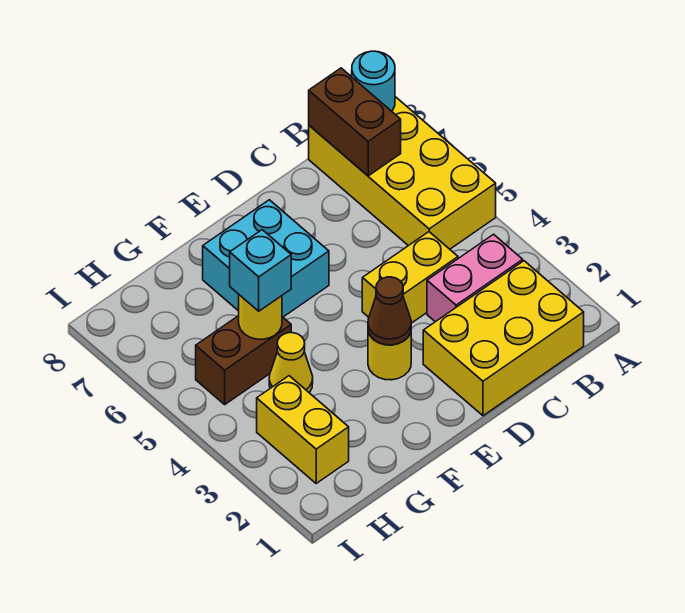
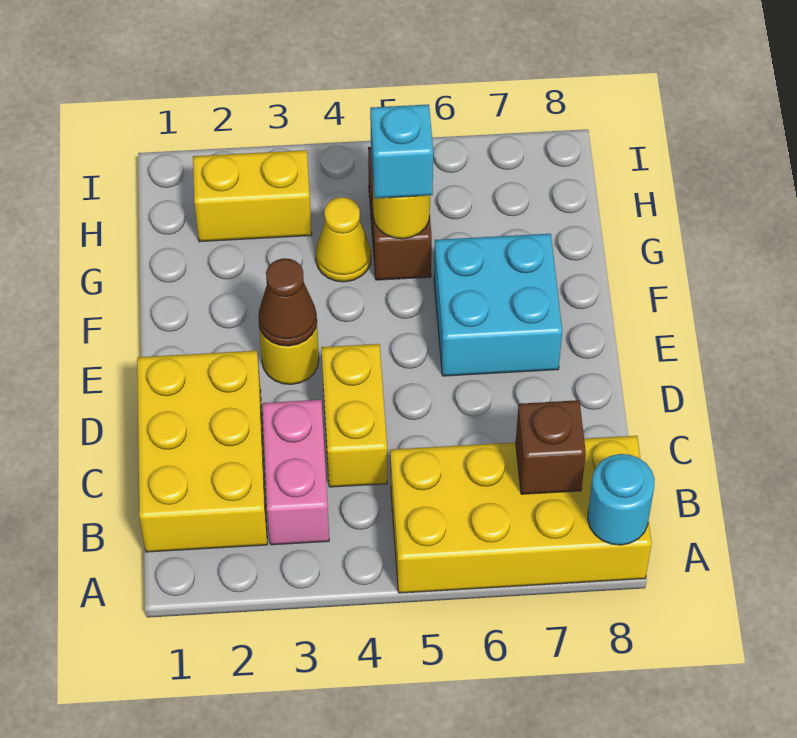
brown 1x2 brick [309,68,401,176] -> brown 1x1 brick [516,400,586,494]

